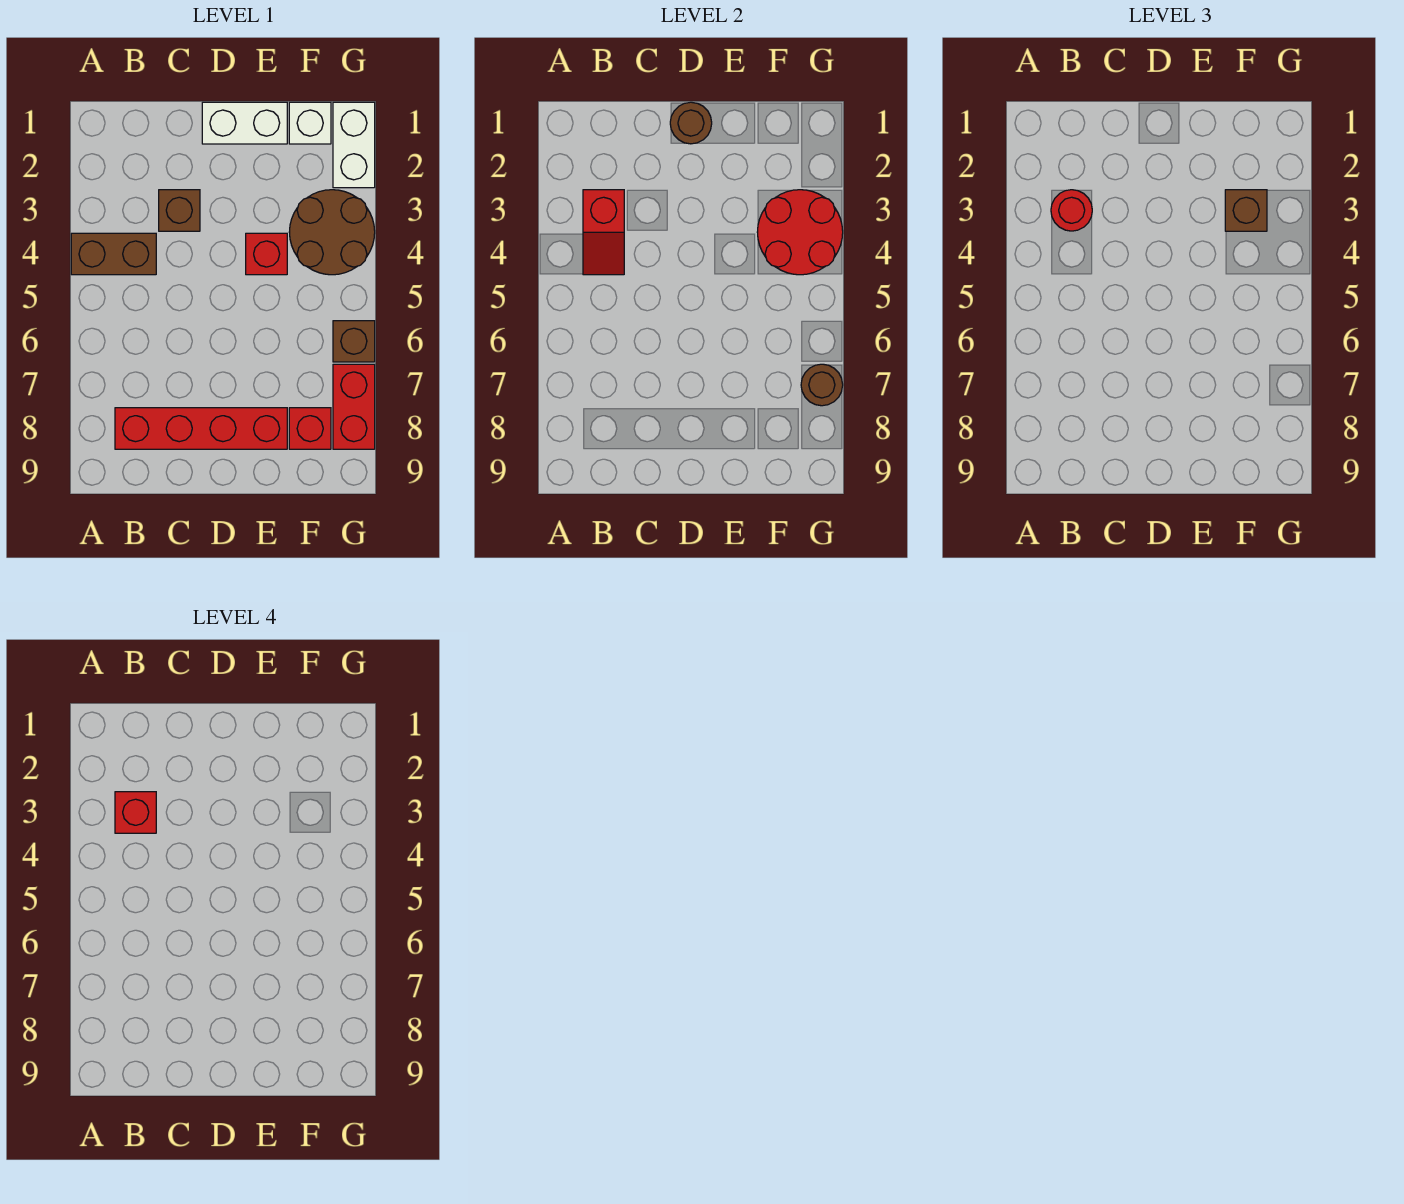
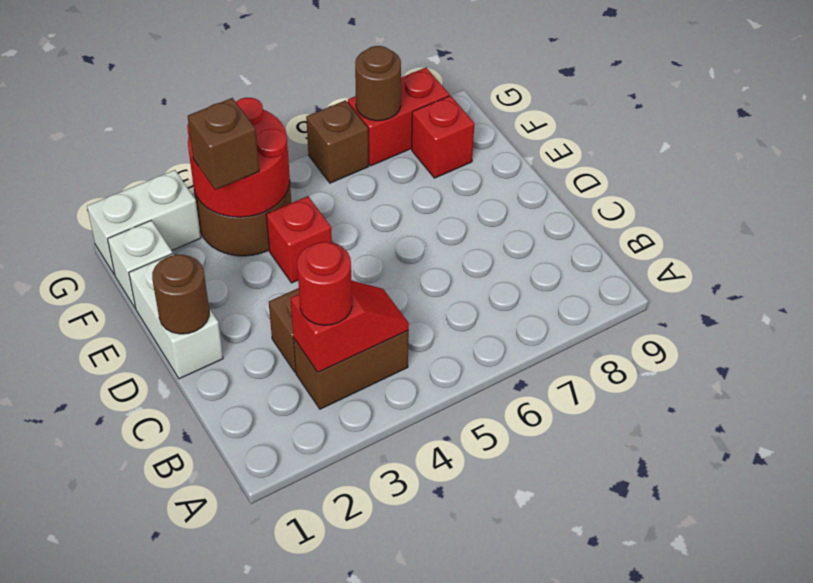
brown 1x2 brick [71,233,156,275] -> brown 1x2 brick turned to [293,331,409,409]
red 1x1 brick [115,792,156,833] -> none
red 1x4 brick [115,408,287,449] -> none

